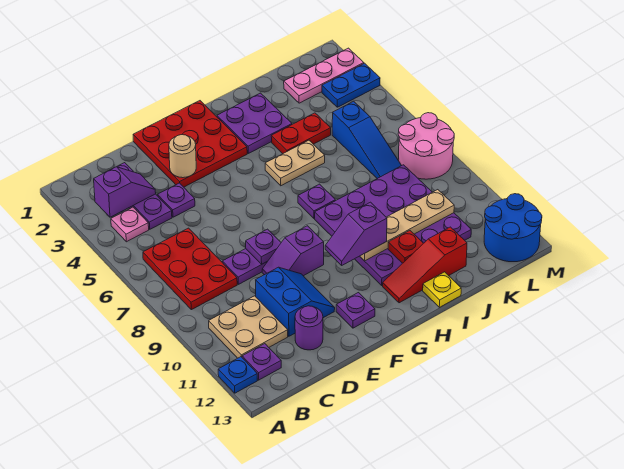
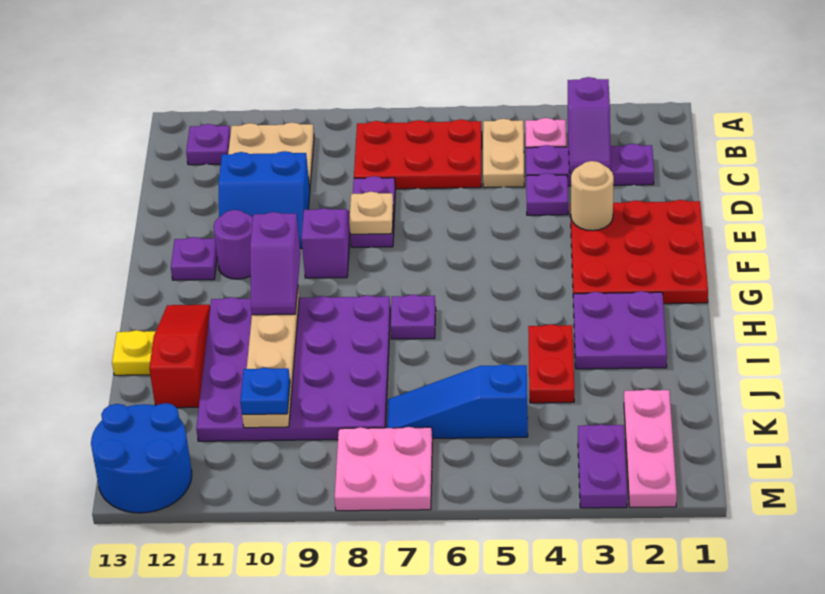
blue 1x1 plate [218,357,257,393] -> blue 1x1 plate moved to [240,368,290,414]
purple 1x1 round brick [295,306,323,350] -> purple 1x1 round brick moved to [213,210,253,279]
purple 1x1 plate [246,229,281,264] -> tan 1x1 plate [349,192,393,234]
purple 1x2 slope [325,202,387,265] -> purple 1x2 slope turned to [250,212,300,315]
tan 1x2 plate [265,140,325,186] -> tan 1x2 plate moved to [483,119,524,188]
red 1x1 plate [388,231,423,263] -> none
blue 1x2 plate [322,63,380,107] -> purple 1x2 plate [578,424,627,508]
pink 2x2 round brick [398,113,454,179] -> pink 2x2 plate [335,427,432,511]

